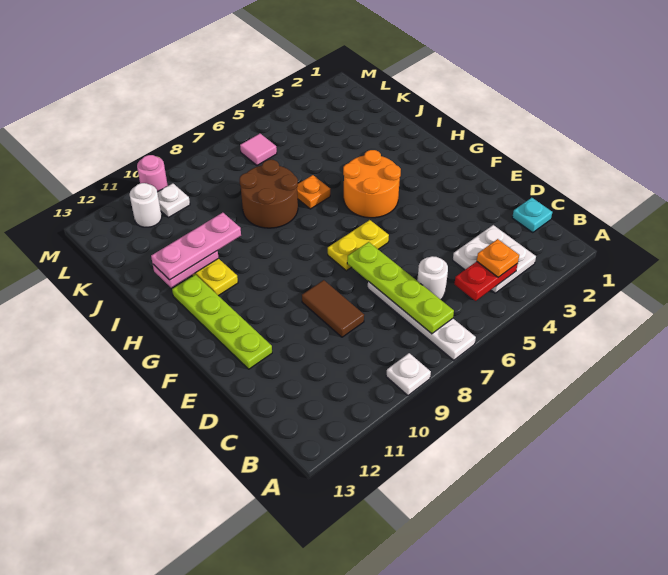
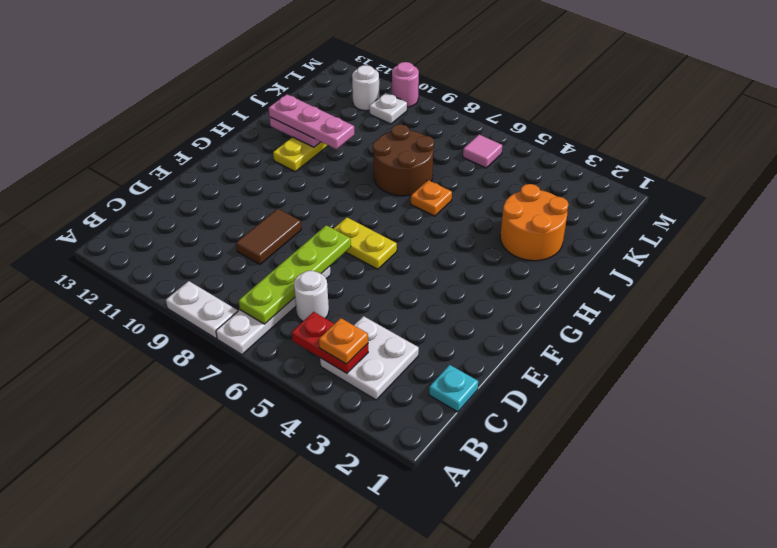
white 1x1 plate [386,353,431,395] -> white 1x2 plate [166,281,238,339]
lime 1x4 plate [172,275,272,369] -> none
orange 2x2 round brick [343,150,401,218] -> orange 2x2 round brick moved to [500,184,568,261]

